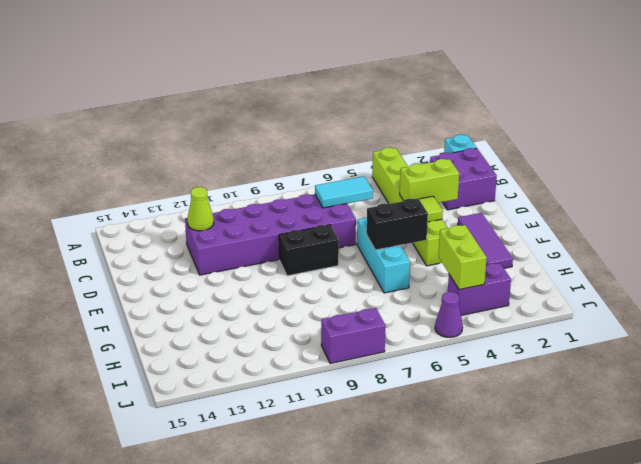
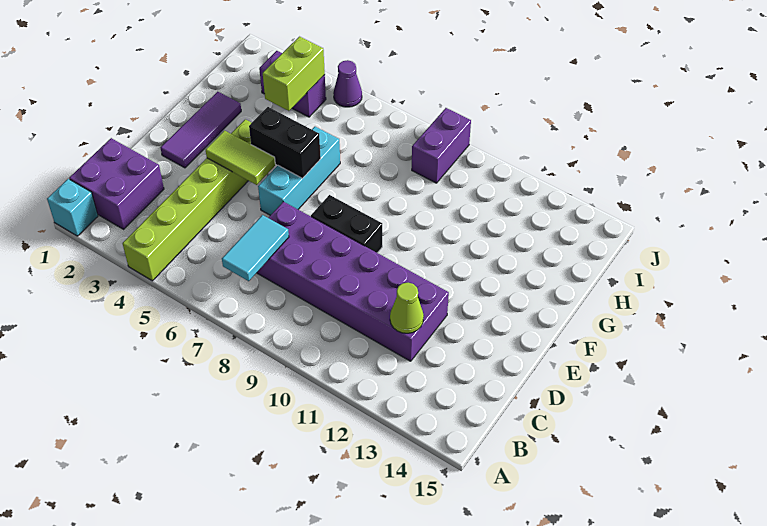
cyan 1x2 tile [315,176,373,208] -> cyan 1x2 tile turned to [222,215,289,281]
lime 1x2 brick [400,159,459,203] -> none
purple 1x2 brick [321,308,386,364] -> purple 1x2 brick turned to [412,108,471,183]

